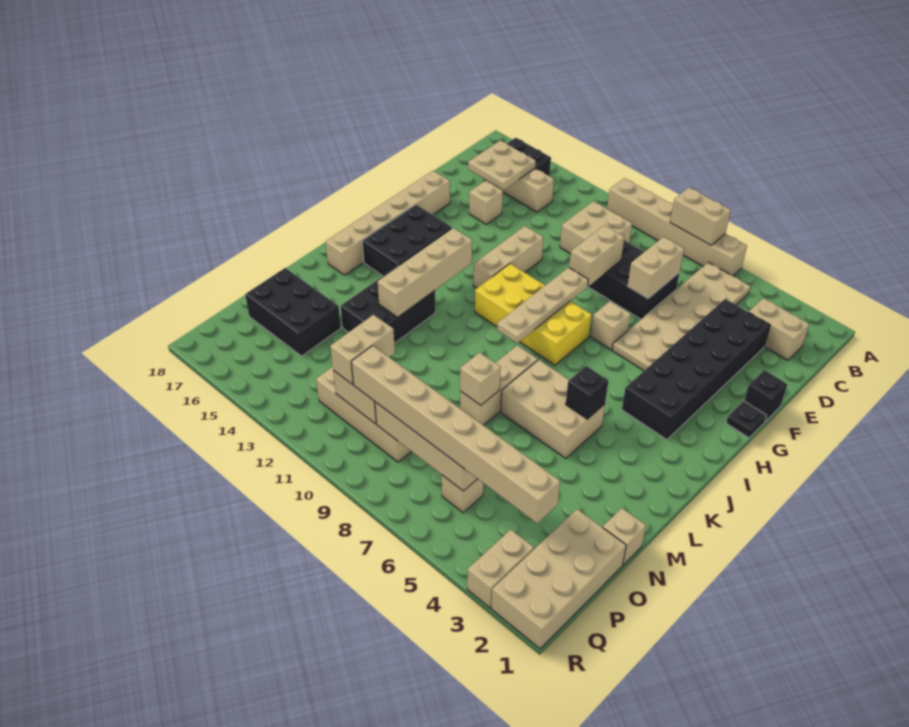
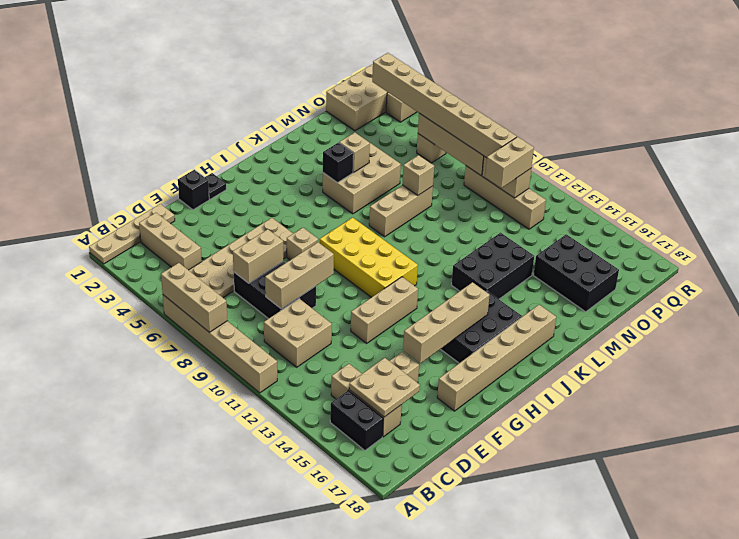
tan 1x2 brick [670,188,731,245] -> tan 1x3 brick [161,263,227,332]
tan 1x2 brick [749,298,809,360] -> tan 1x3 brick [139,213,202,270]
black 2x6 brick [622,299,770,440] -> none
tan 1x2 brick [569,225,624,286] -> tan 1x3 brick [265,242,334,309]
tan 1x4 plate [497,267,588,343] -> tan 1x4 plate moved to [89,204,175,264]
tan 1x4 brick [378,228,472,317] -> tan 1x4 brick moved to [403,282,490,363]
tan 2x3 brick [501,360,605,458] -> tan 2x3 brick turned to [323,143,401,214]
tan 1x1 brick [603,508,646,565] -> tan 1x1 brick moved to [339,133,370,172]

